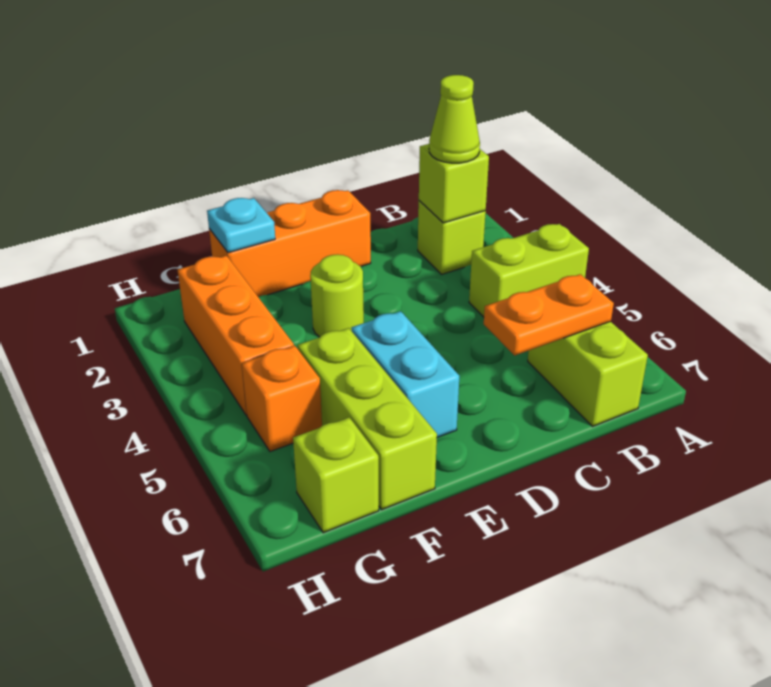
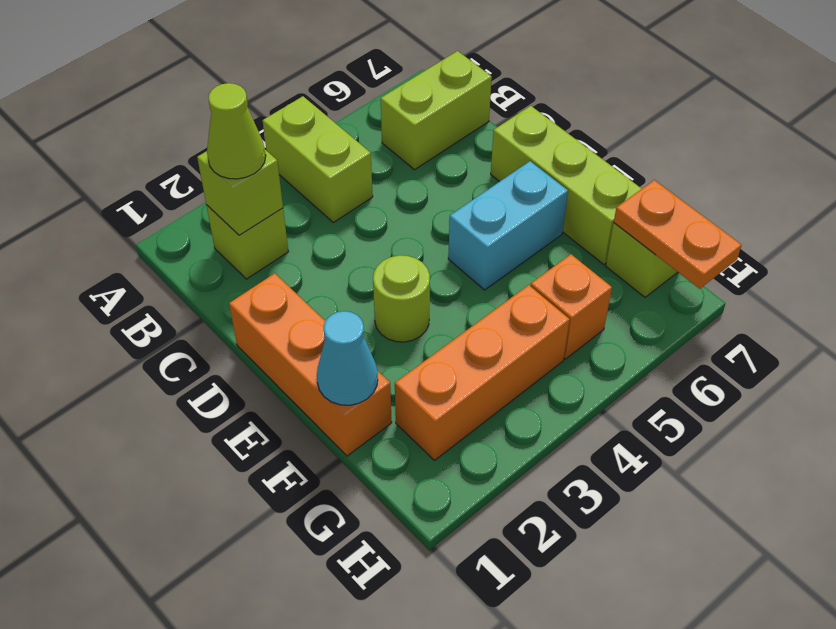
orange 1x2 plate [484,274,614,355] -> orange 1x2 plate moved to [614,180,741,289]
cyan 1x1 plate [207,198,275,253] -> cyan 1x1 cone [317,311,378,405]
lime 1x3 brick [298,328,437,510] -> lime 1x3 brick turned to [491,106,642,265]

